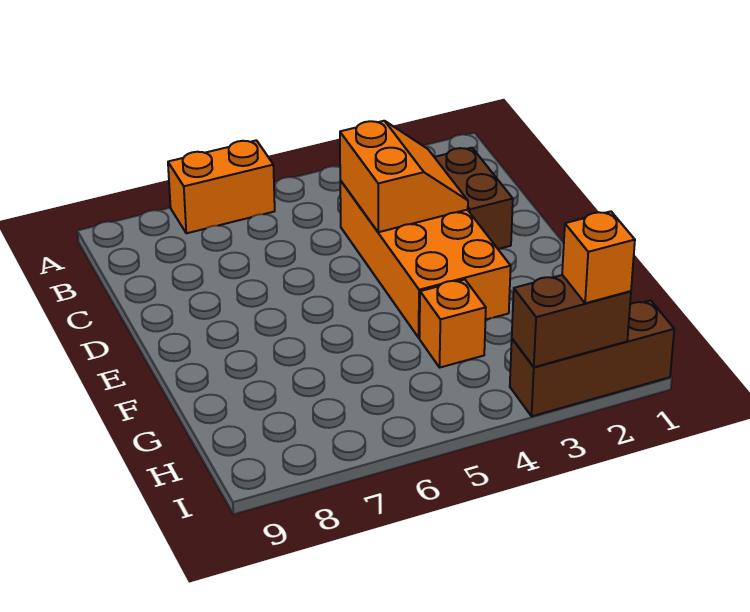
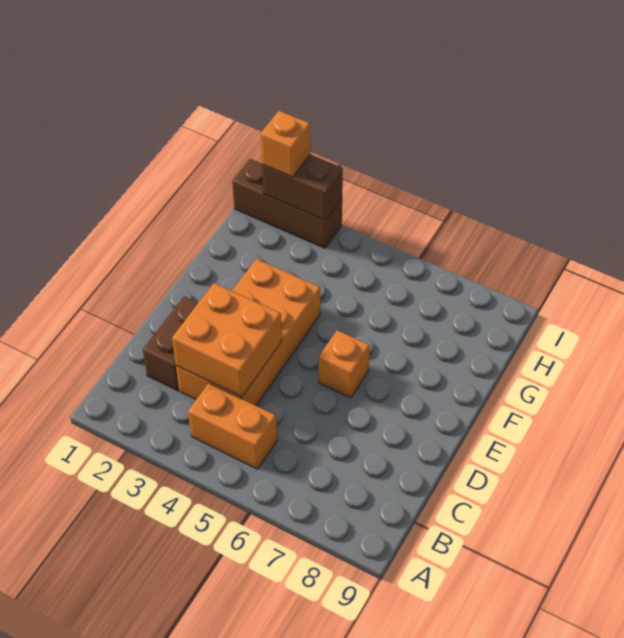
orange 1x2 brick [168,140,275,233] -> orange 1x2 brick moved to [188,383,277,469]
orange 2x2 slope [340,121,468,232] -> orange 2x2 brick [172,283,282,397]
orange 1x1 brick [419,279,486,367] -> orange 1x1 brick moved to [319,330,370,398]

